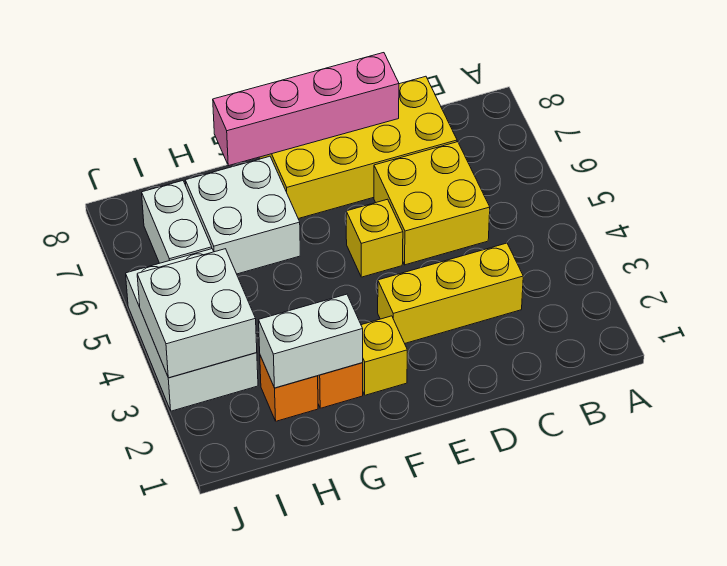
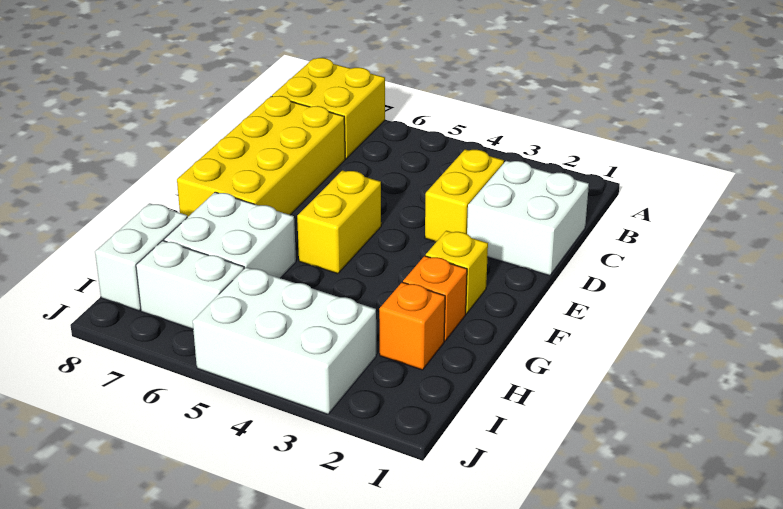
yellow 1x3 brick [378,243,523,343] -> yellow 1x2 brick [425,150,504,241]
yellow 2x2 brick [374,142,490,265] -> yellow 2x2 brick moved to [272,58,385,159]
pink 1x4 brick [213,53,399,166] -> none
yellow 1x1 brick [346,199,403,277] -> yellow 1x2 brick [297,170,381,274]
white 1x2 brick [259,294,363,388] -> white 1x2 brick moved to [95,204,187,311]
white 2x2 brick [137,249,257,378] -> white 2x2 brick moved to [467,161,589,276]

